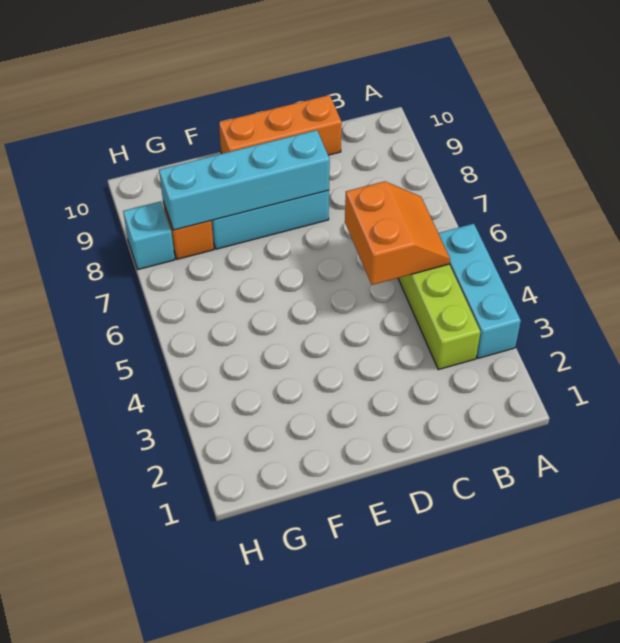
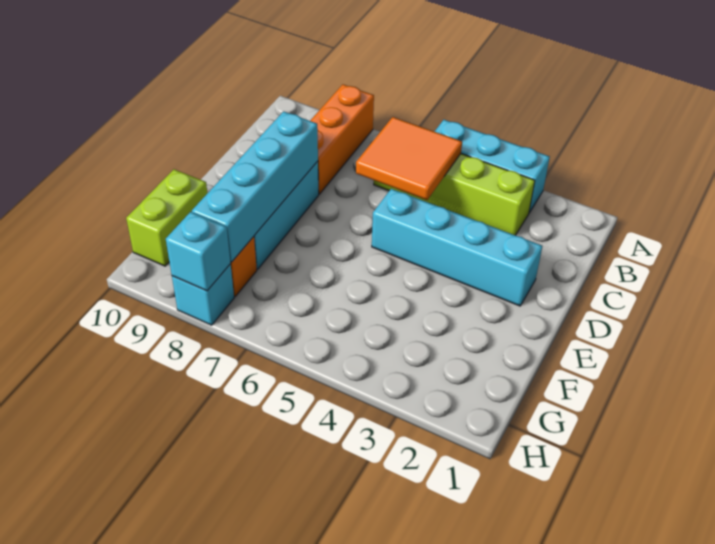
orange 2x2 slope [345,181,450,285] -> orange 2x2 tile [356,117,462,200]
orange 1x3 brick [219,95,342,155] -> orange 1x3 brick moved to [310,84,374,194]
none -> cyan 1x4 brick [372,189,542,306]
none -> lime 1x2 brick [126,169,207,266]
none -> cyan 1x1 brick [166,212,231,291]

